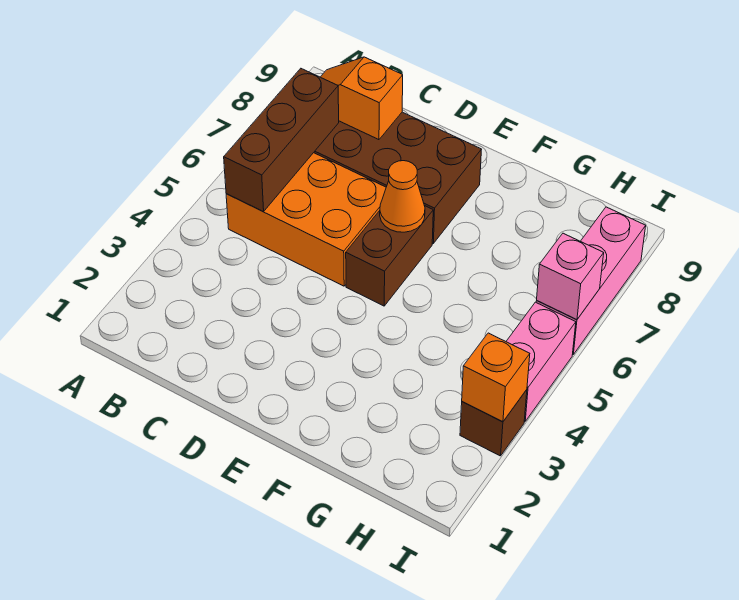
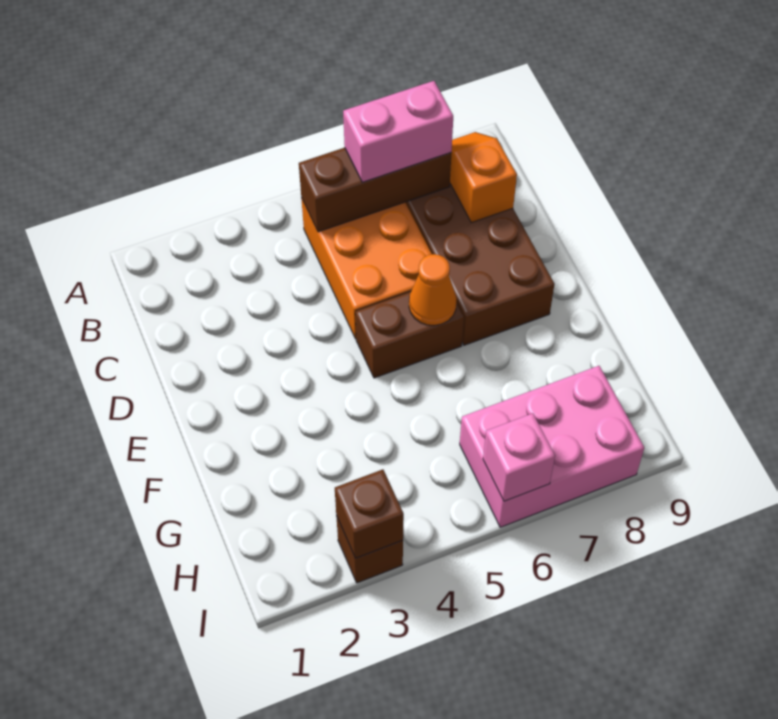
orange 1x1 brick [462,333,530,422] -> brown 1x1 brick [335,469,404,558]
pink 1x2 brick [506,302,576,421] -> pink 1x2 brick moved to [343,81,453,182]
pink 1x3 brick [536,207,646,354] -> pink 2x3 brick [460,366,644,527]

